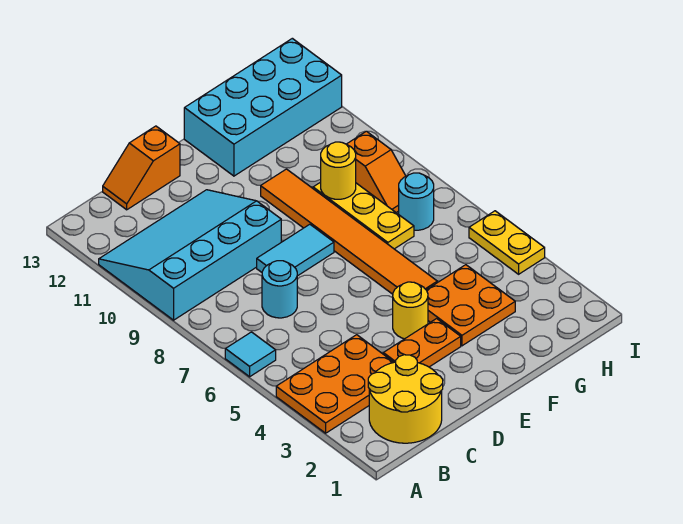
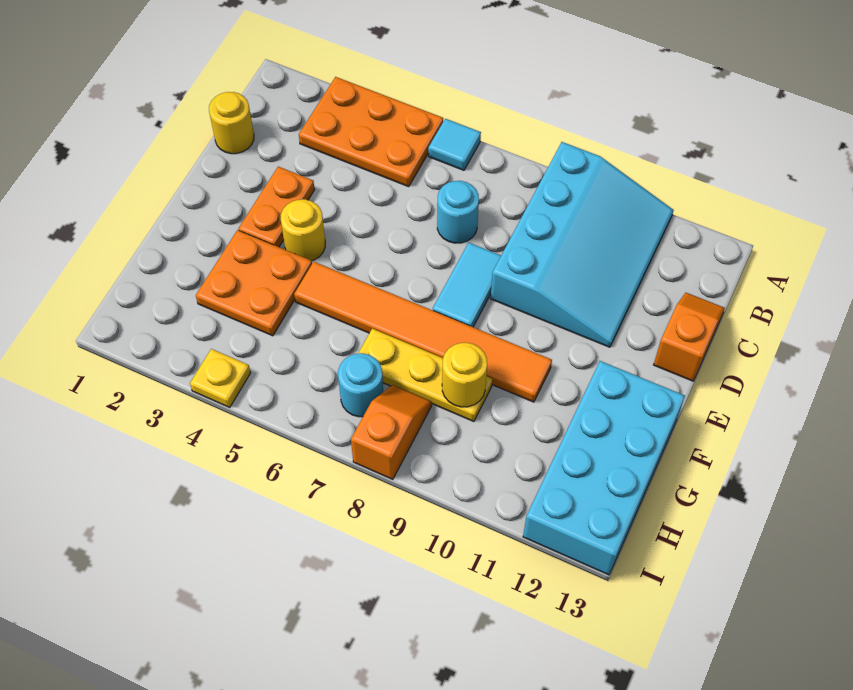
orange 2x3 plate [276,335,394,433] -> orange 2x3 plate turned to [299,77,443,187]
yellow 2x2 round brick [368,355,443,443] -> yellow 1x1 round brick [209,92,254,154]
orange 1x2 slope [347,131,406,212] -> orange 1x2 slope turned to [351,385,432,479]
yellow 1x2 plate [469,211,545,274] -> yellow 1x1 plate [190,349,251,407]

